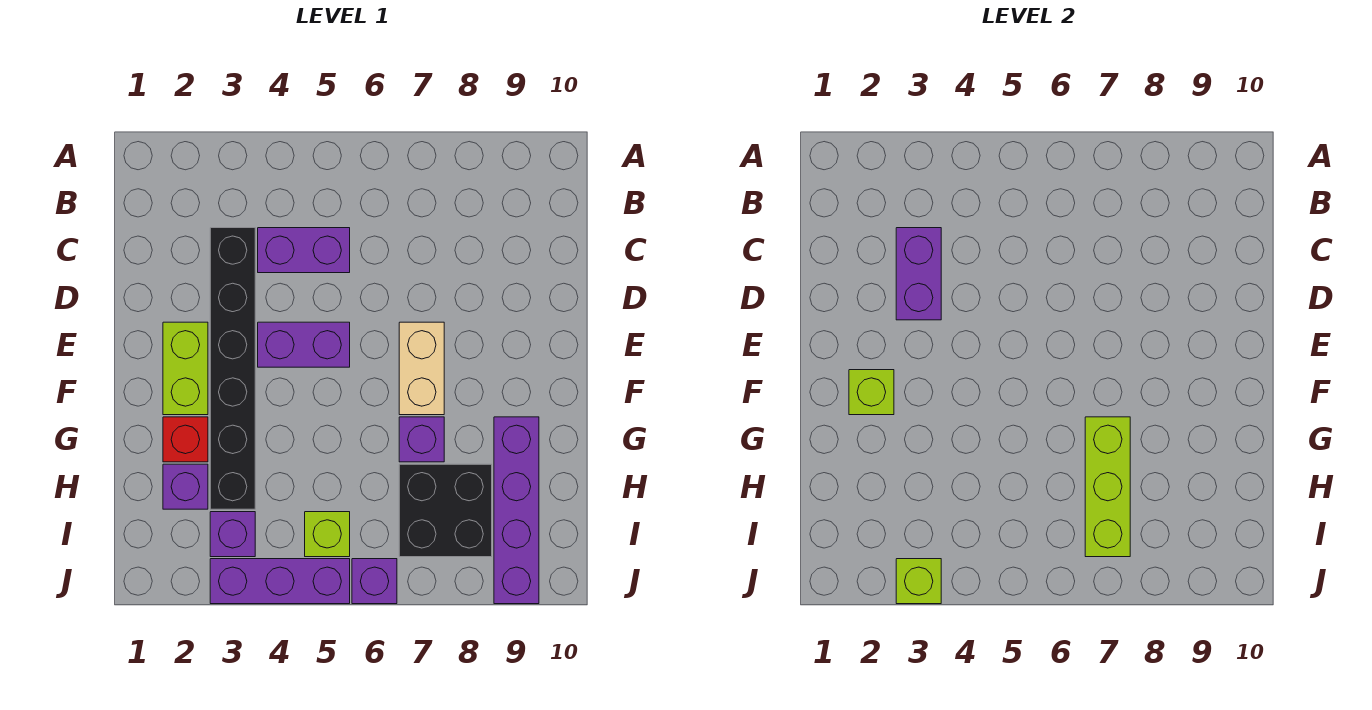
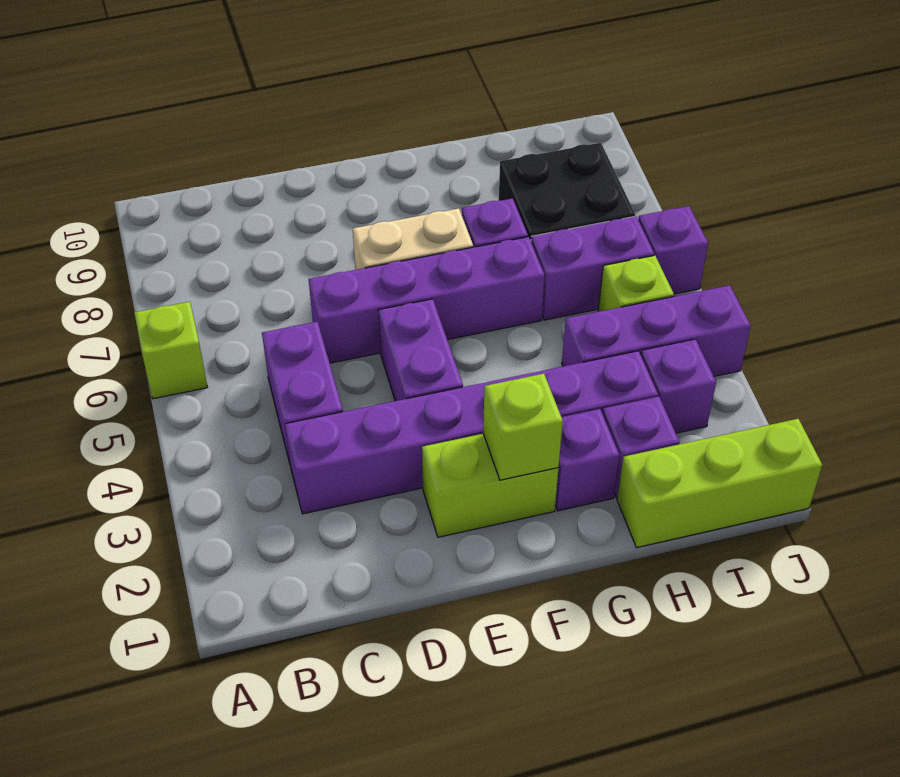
black 1x6 brick [210,228,255,509] -> purple 1x6 brick [285,351,658,514]
purple 1x2 brick [896,228,941,320] -> purple 1x2 brick moved to [531,216,654,320]
red 1x1 brick [163,417,208,462] -> purple 1x1 brick [555,409,619,511]
lime 1x3 brick [1085,417,1130,557] -> lime 1x3 brick moved to [617,419,822,548]
purple 1x4 brick [494,417,539,604] -> purple 1x4 brick moved to [309,237,545,363]
purple 1x3 brick [210,559,350,604] -> purple 1x3 brick turned to [562,285,751,376]
lime 1x1 brick [896,559,941,604] -> lime 1x1 brick moved to [134,302,207,399]

